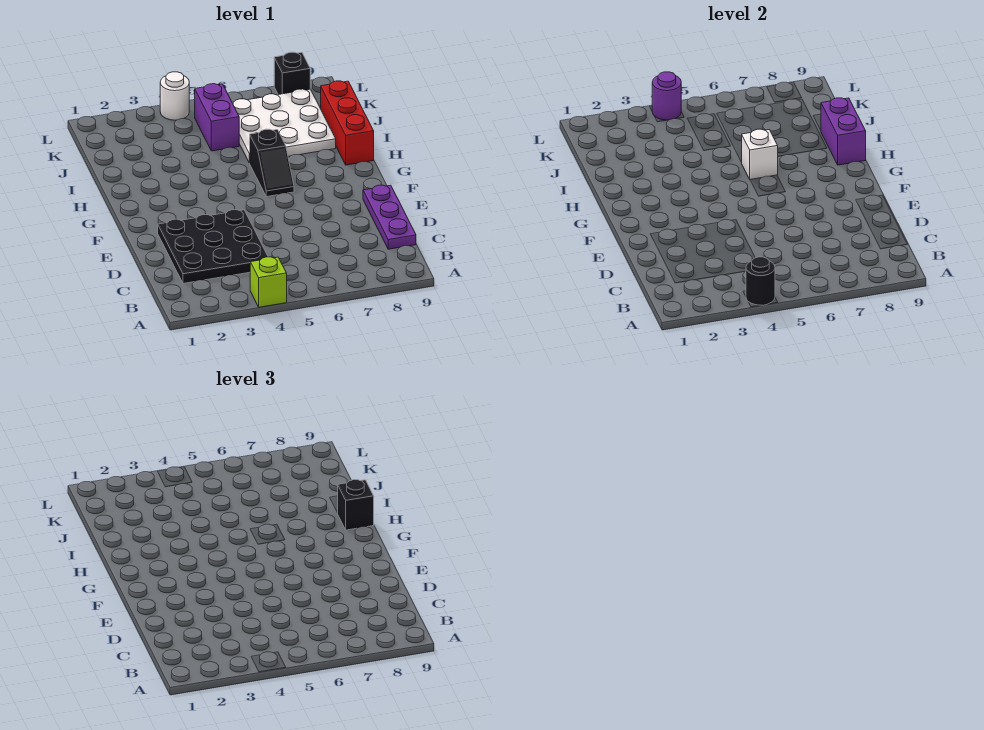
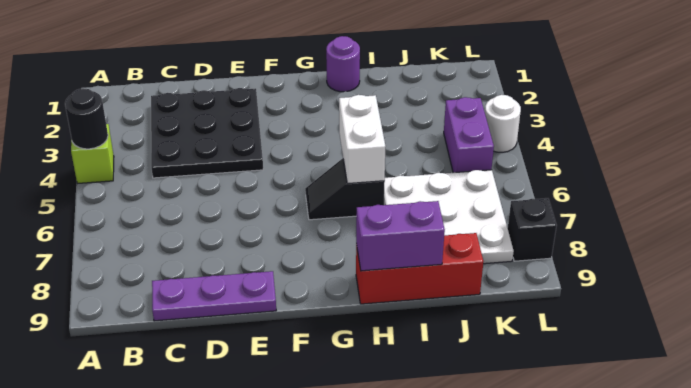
white 1x1 brick [742,129,778,179] -> white 1x2 brick [339,95,385,184]
black 1x1 brick [337,480,374,530] -> none
purple 1x2 brick [195,84,239,151] -> purple 1x2 brick turned to [444,97,494,173]
purple 1x1 round brick [652,72,681,120] -> purple 1x1 round brick moved to [326,36,360,92]

